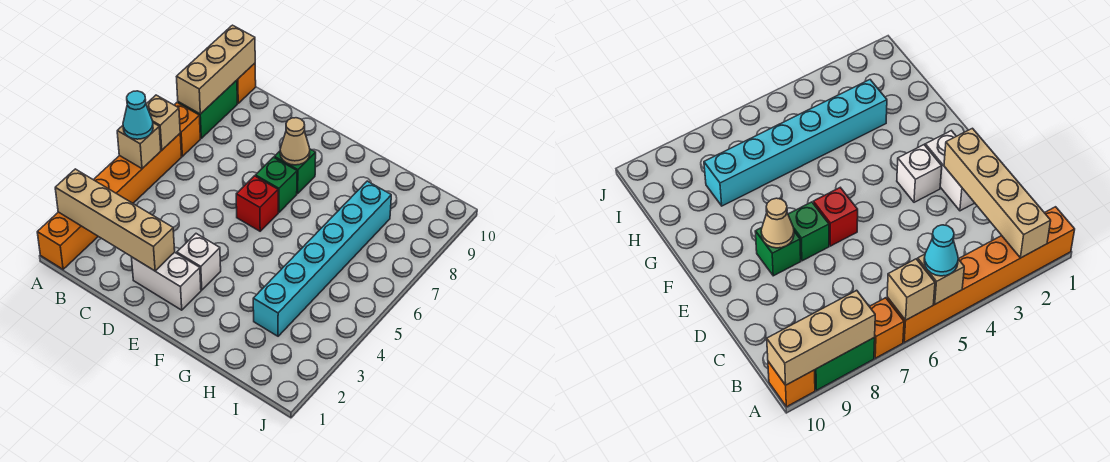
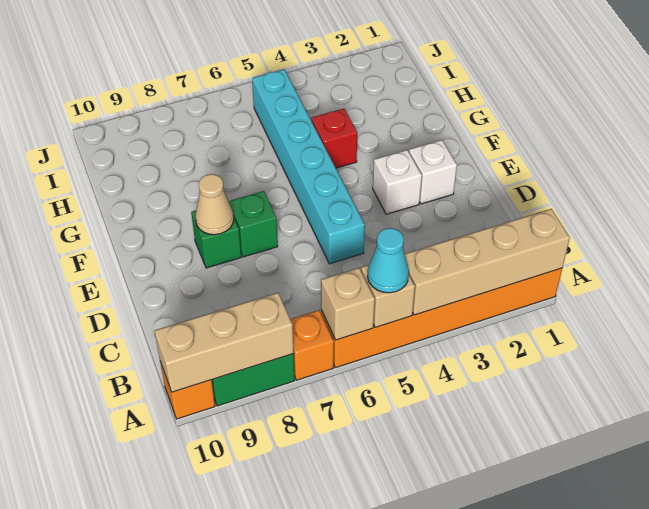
tan 1x4 brick [55,169,175,271] -> tan 1x4 brick turned to [405,209,570,315]
white 1x2 brick [132,252,201,310] -> white 1x1 brick [409,140,457,204]
red 1x1 brick [236,176,278,231] -> red 1x1 brick moved to [311,109,357,168]
cyan 1x6 brick [253,181,391,336] -> cyan 1x6 brick turned to [252,69,365,264]

